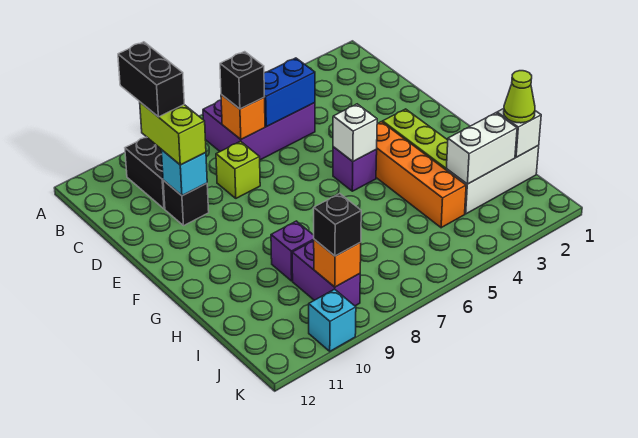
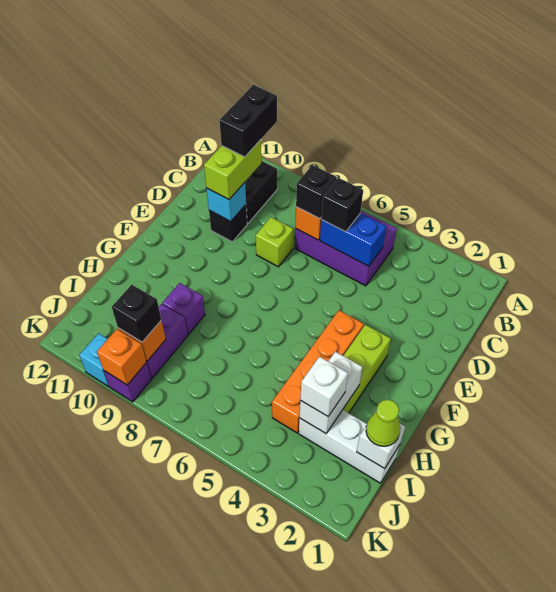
none -> black 1x1 brick [321,178,363,232]
purple 1x1 brick [333,147,377,191] -> purple 1x1 brick moved to [104,363,151,402]
white 1x1 brick [333,104,377,161] -> white 1x1 brick moved to [300,357,348,416]
white 1x2 brick [446,113,517,184] -> white 1x2 brick turned to [300,352,362,433]
none -> orange 1x1 brick [97,329,146,385]

